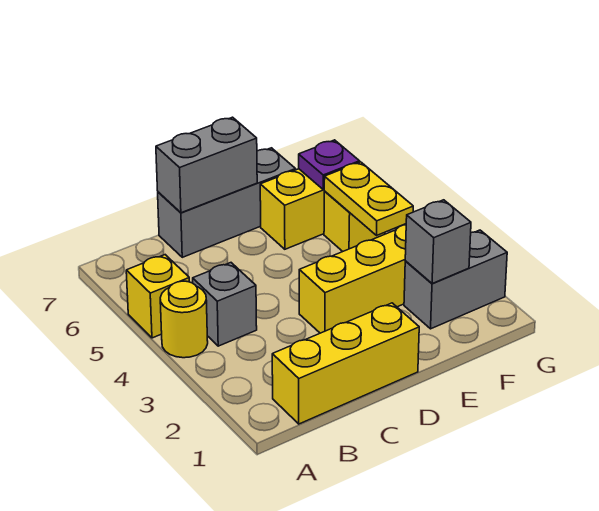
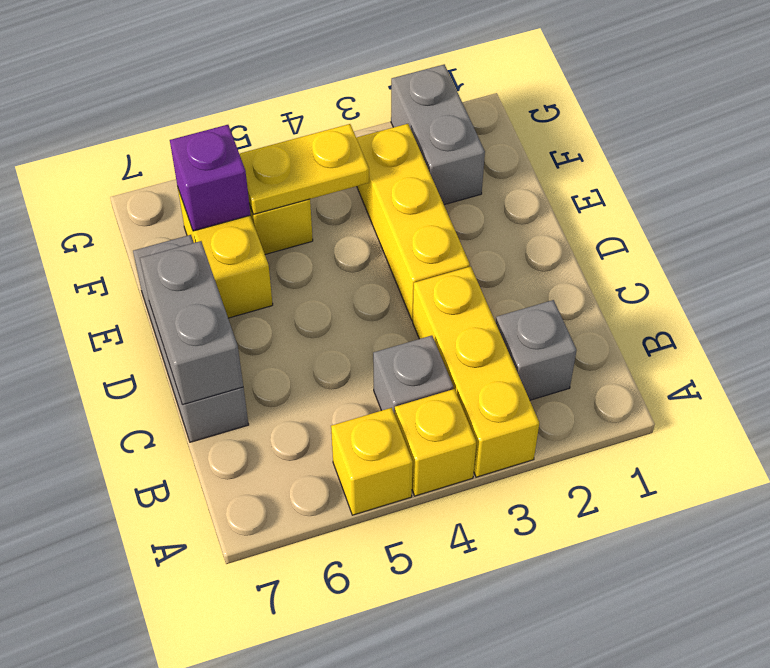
yellow 1x1 round brick [160,281,208,358] -> yellow 1x1 brick [395,389,476,496]
yellow 1x3 brick [272,303,419,424] -> yellow 1x3 brick moved to [413,267,539,477]
grey 1x1 brick [405,200,471,284] -> grey 1x1 brick moved to [496,300,577,400]
purple 1x1 plate [299,140,360,189] -> purple 1x1 brick [170,125,250,231]

